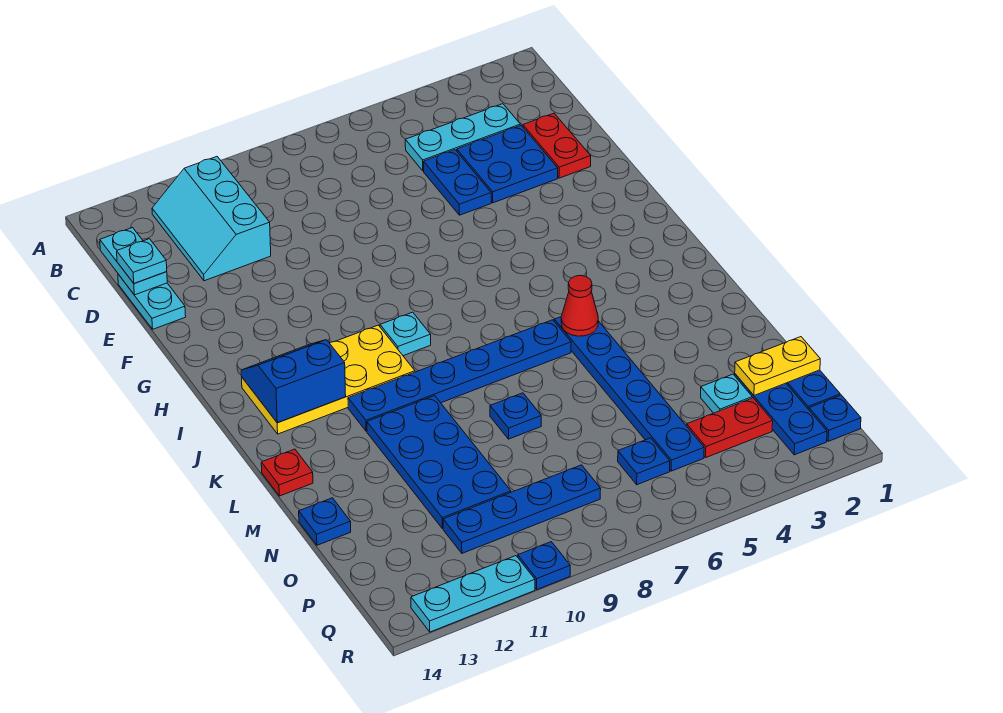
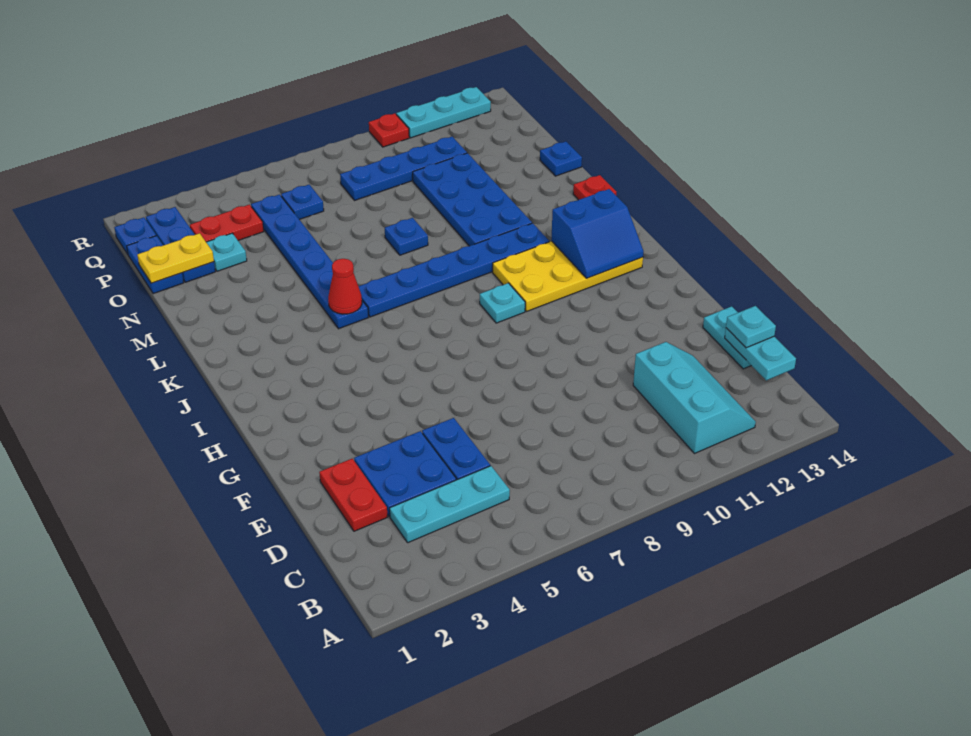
blue 1x1 plate [518,542,570,589] -> red 1x1 plate [369,114,409,147]

